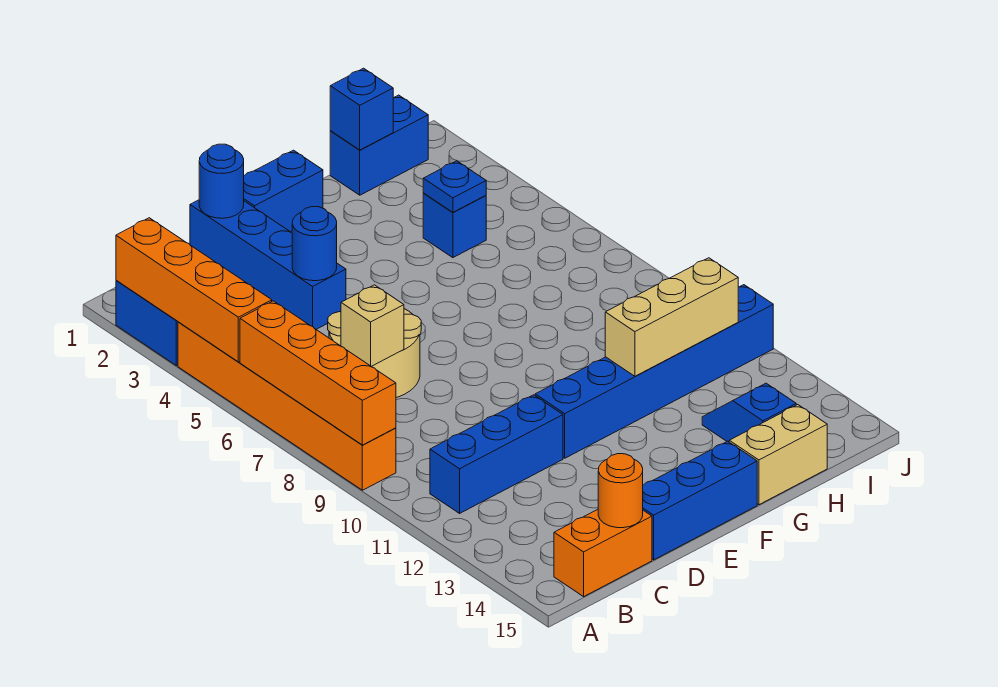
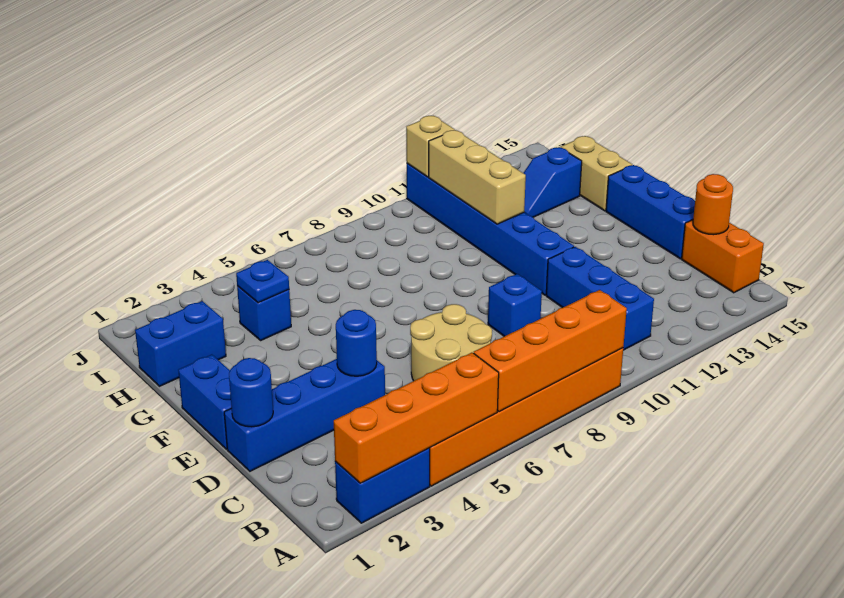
tan 1x1 brick [341,285,404,366] -> tan 1x1 brick moved to [406,116,455,177]
blue 1x2 brick [330,95,428,195] -> blue 1x2 brick turned to [135,301,226,386]
blue 1x1 brick [330,68,393,150] -> blue 1x1 brick moved to [488,274,542,336]

